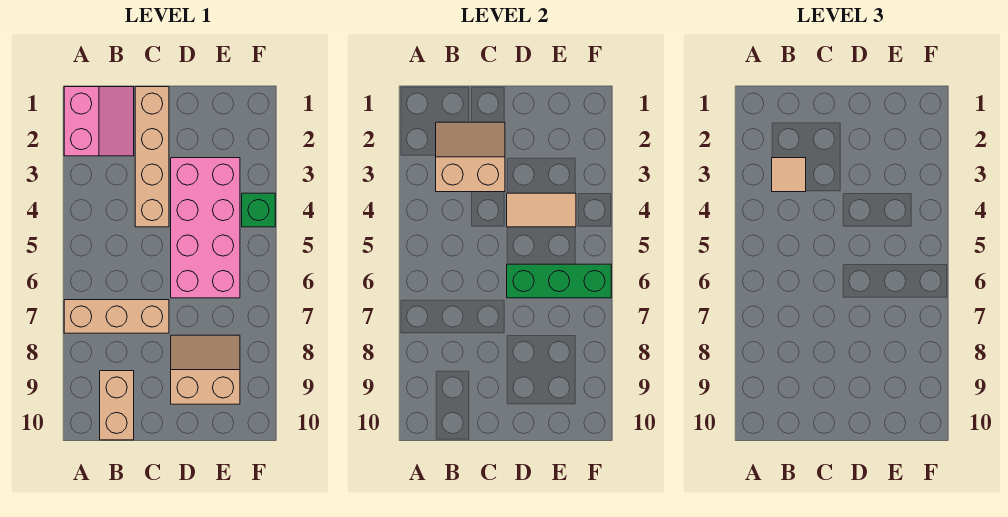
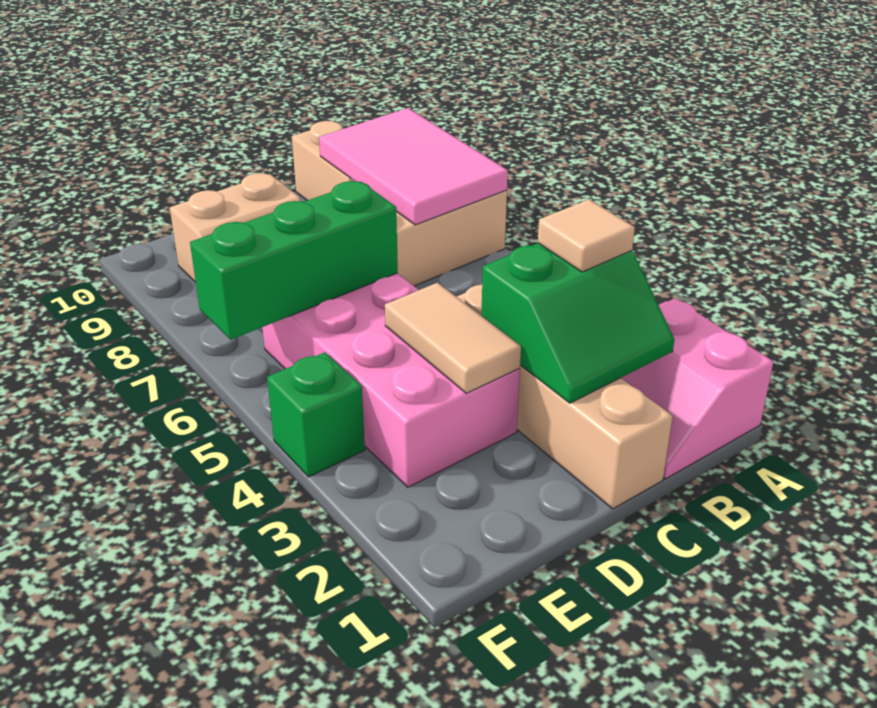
none -> pink 2x3 tile [319,108,508,225]
tan 2x2 slope [436,122,505,192] -> green 2x2 slope [481,243,674,403]
tan 1x2 tile [507,193,576,227] -> tan 1x2 tile turned to [385,283,521,393]

